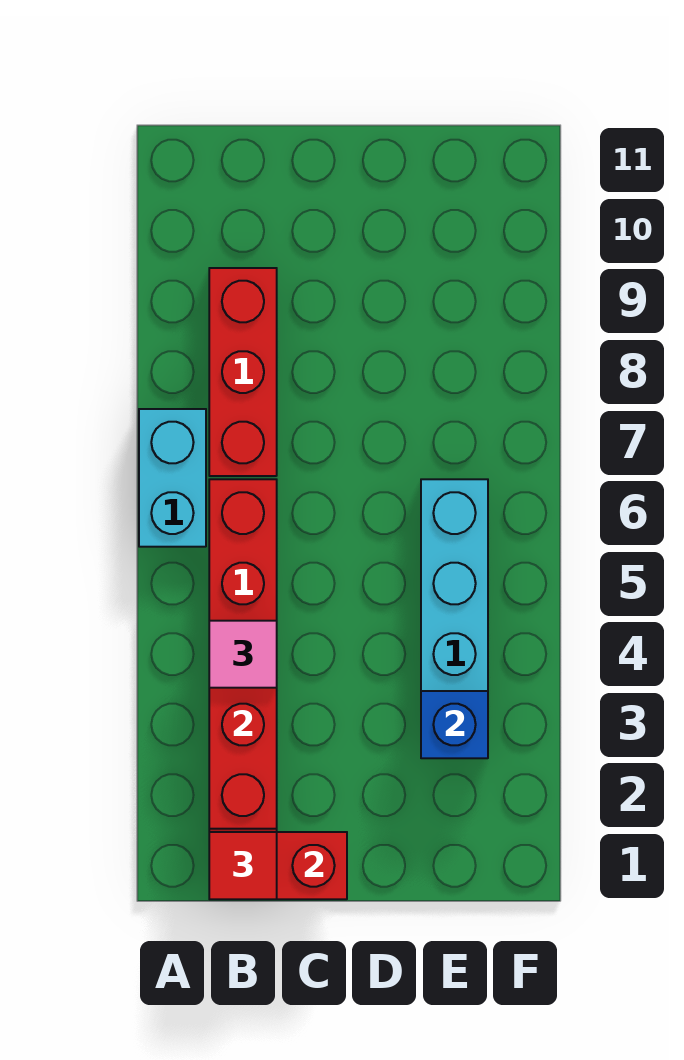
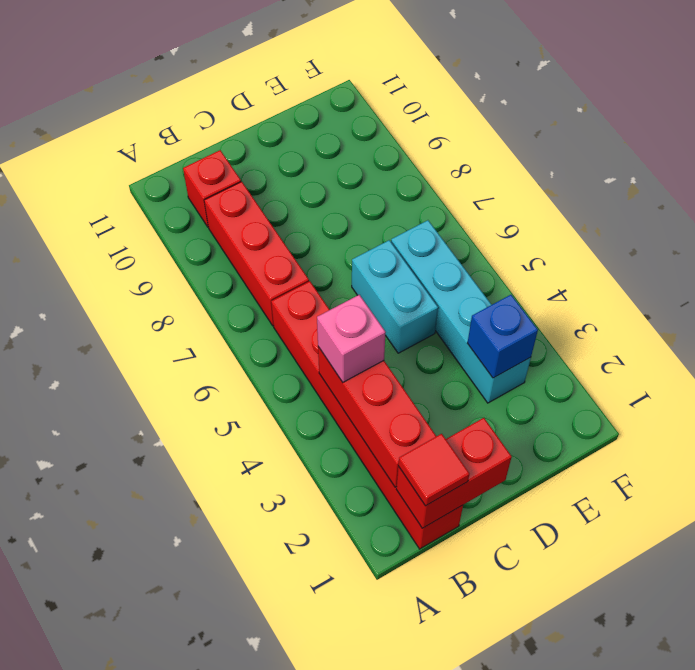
cyan 1x2 brick [139,409,206,547] -> cyan 1x2 brick moved to [352,240,438,353]
pink 1x1 tile [209,621,277,688] -> pink 1x1 brick [317,295,386,382]
none -> red 1x1 brick [183,150,241,227]

